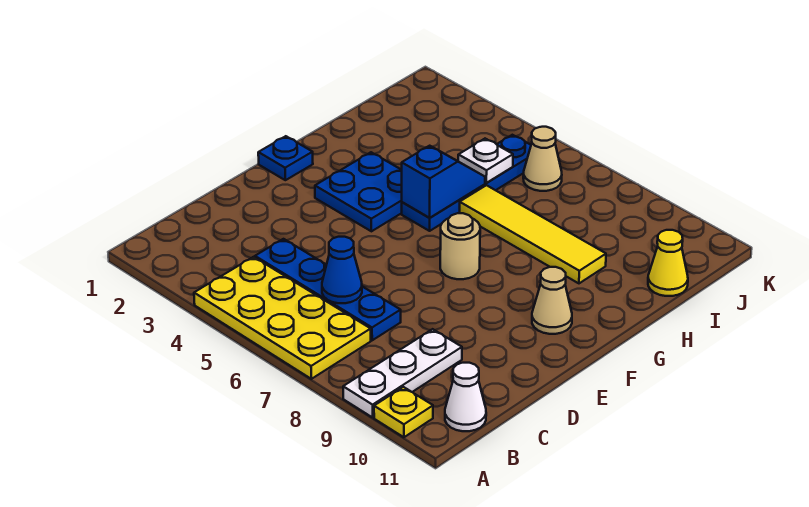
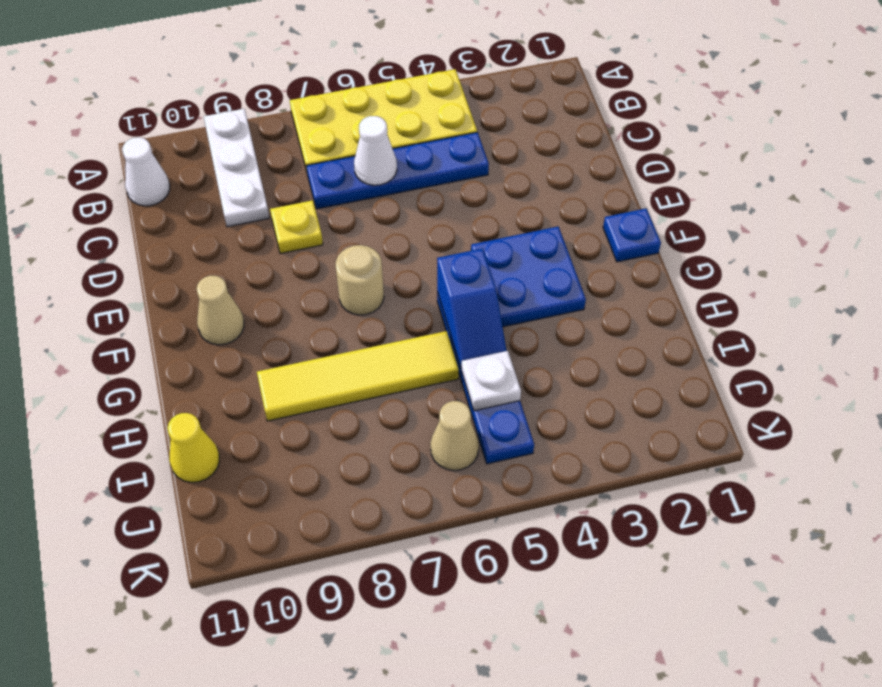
yellow 1x1 plate [374,387,433,437] -> yellow 1x1 plate moved to [270,200,323,254]
blue 1x1 cone [322,237,362,303] -> white 1x1 cone [354,116,397,185]

